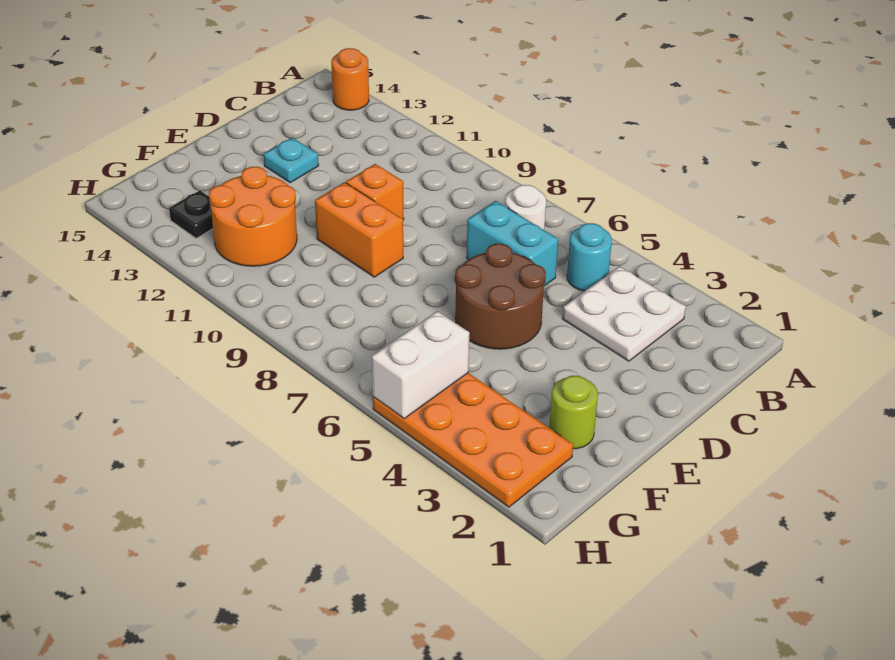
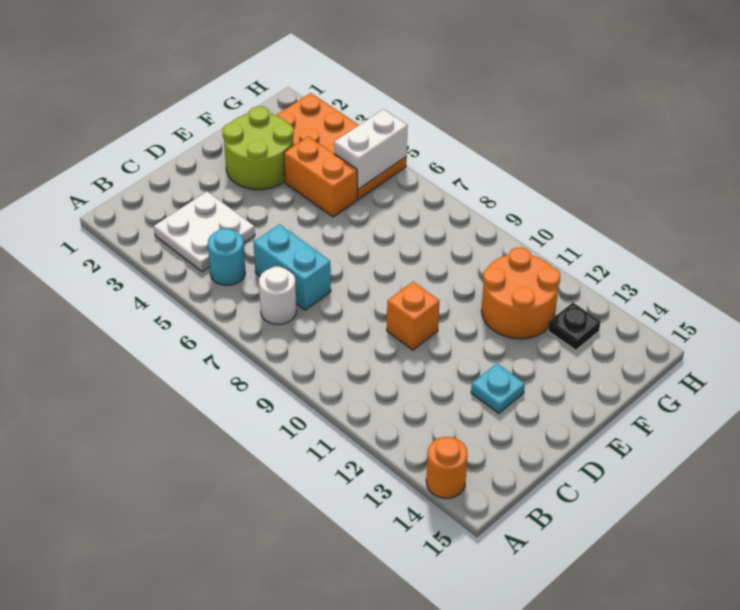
brown 2x2 round brick [455,244,546,349] -> none
orange 1x2 brick [315,182,403,277] -> orange 1x2 brick moved to [284,136,357,217]
lime 1x1 round brick [549,376,598,449] -> lime 2x2 round brick [223,106,294,190]

